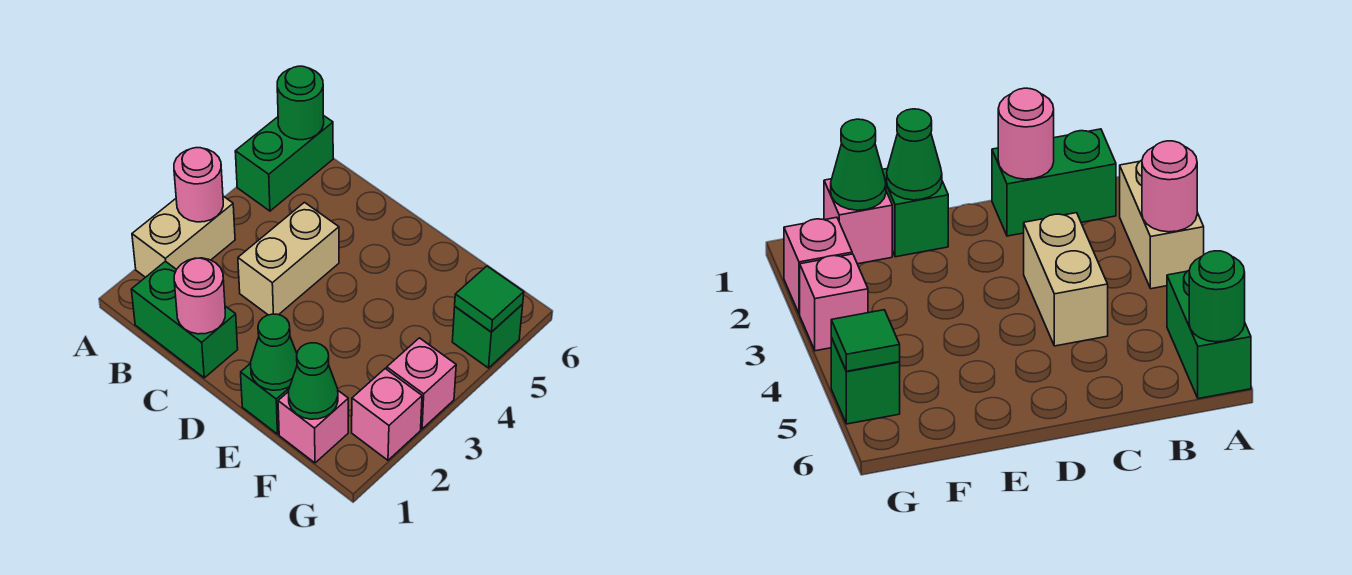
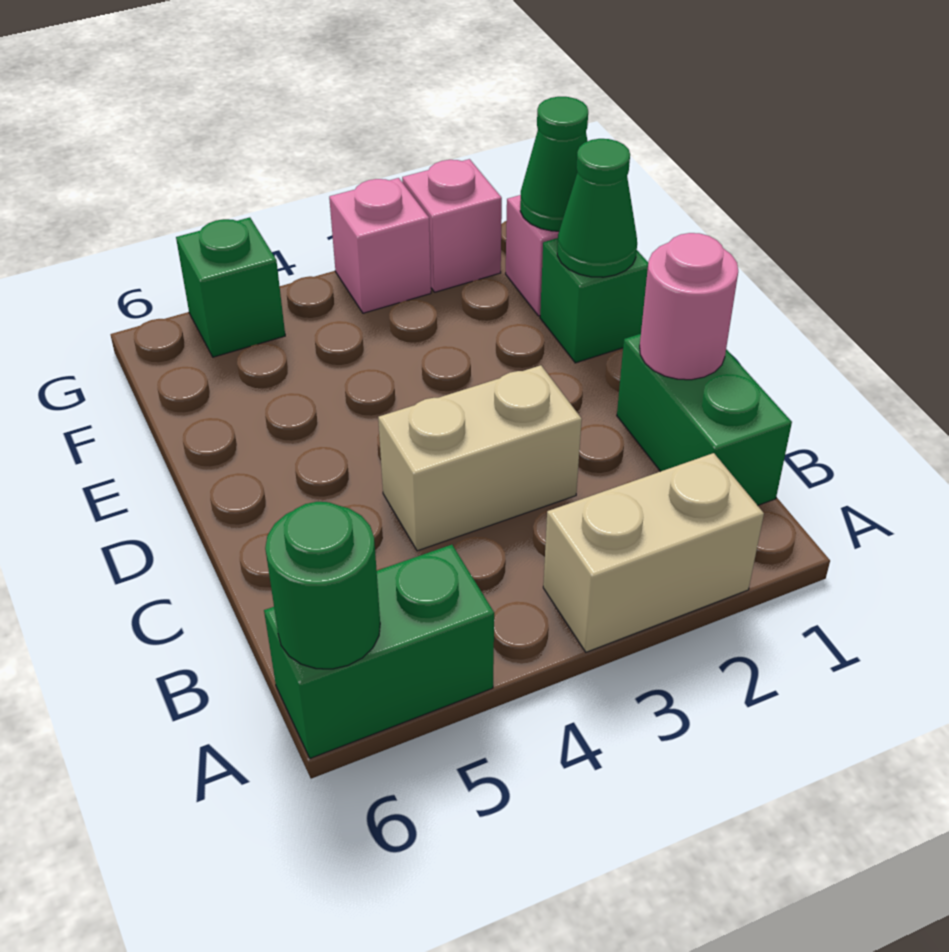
pink 1x1 round brick [174,148,223,222] -> none
green 1x1 tile [455,266,524,332] -> none

